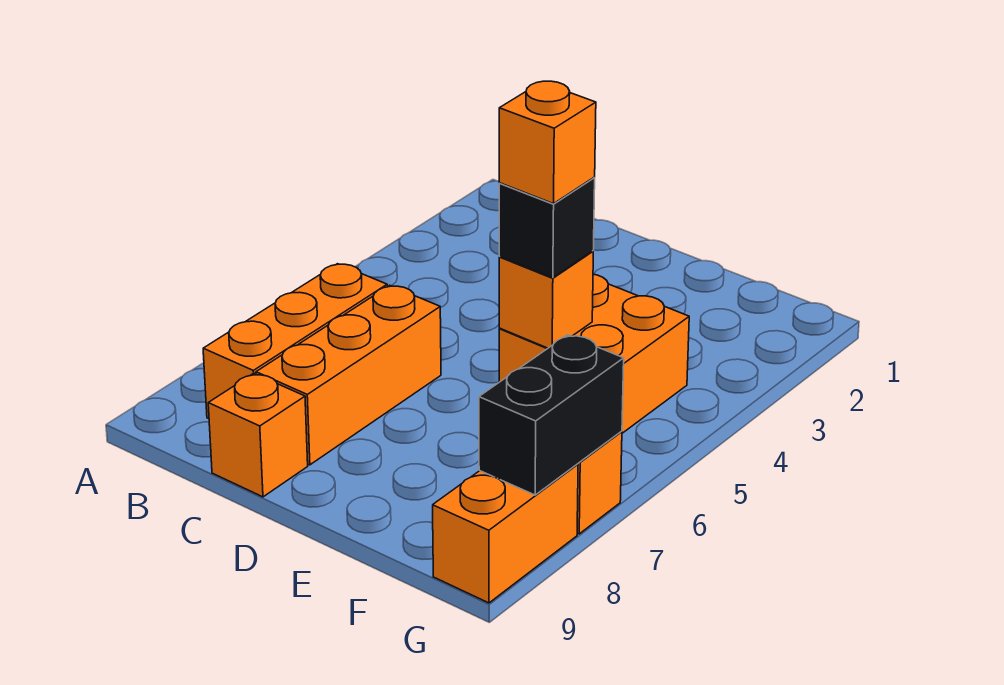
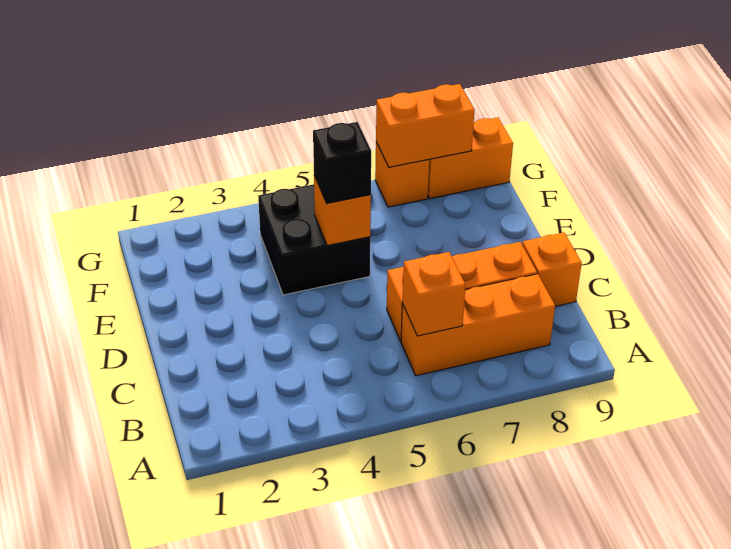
orange 2x2 brick [499,274,689,433] -> black 2x2 brick [258,184,370,295]
orange 1x1 brick [499,81,596,204] -> orange 1x1 brick moved to [402,252,465,336]
black 1x2 brick [479,335,624,495] -> orange 1x2 brick [376,84,474,167]

